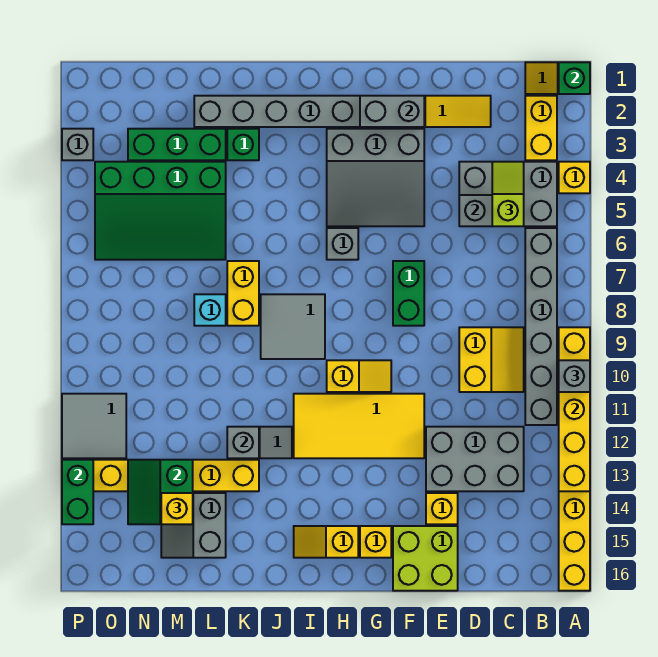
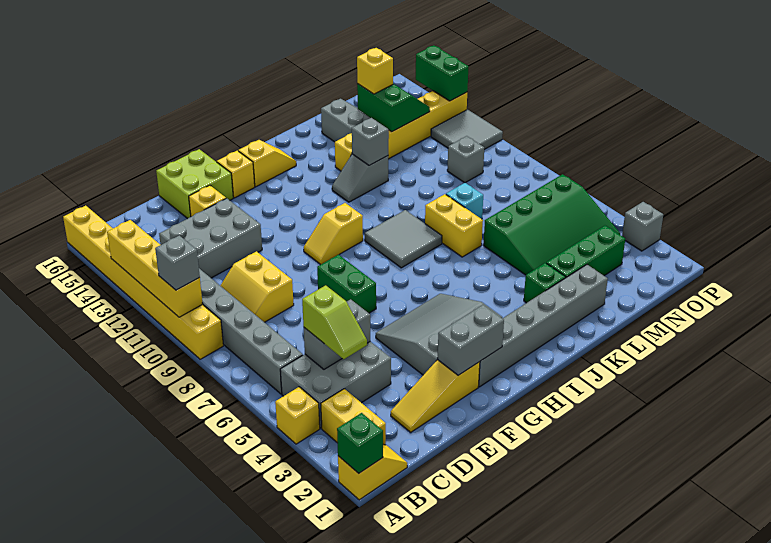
yellow 2x4 tile [294,394,424,458] -> none
grey 1x1 brick [327,228,358,260] -> grey 1x1 brick moved to [447,136,484,183]
green 3x4 slope [95,162,226,260] -> green 3x4 slope turned to [483,174,620,275]

